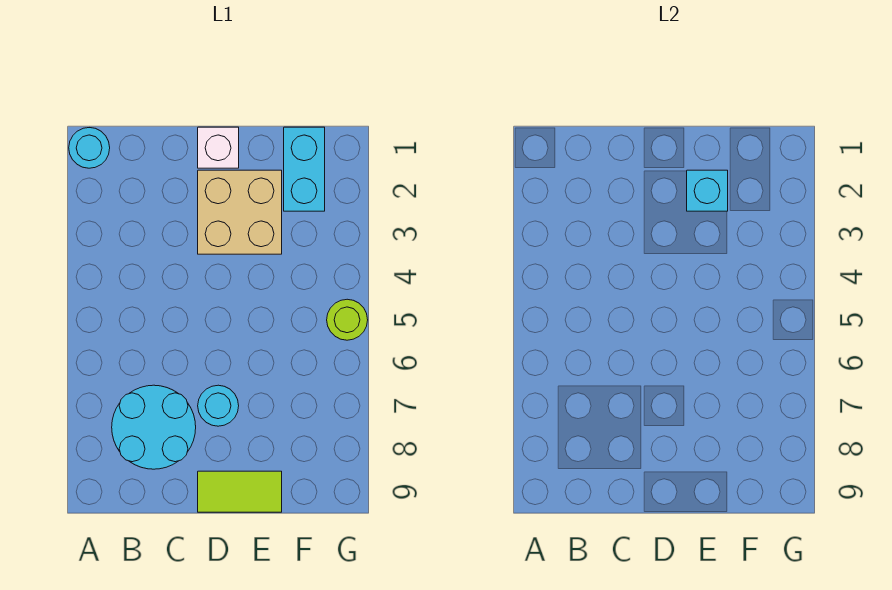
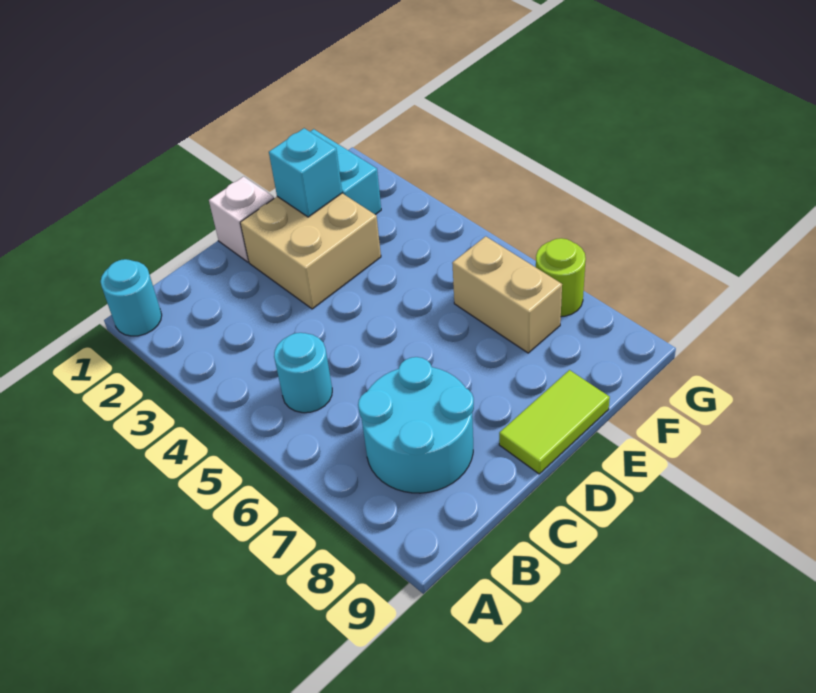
cyan 1x1 round brick [198,385,239,426] -> cyan 1x1 round brick moved to [274,333,332,413]
none -> tan 1x2 brick [452,236,562,353]
lime 1x1 round brick [327,299,368,340] -> lime 1x1 round brick moved to [536,238,586,317]

